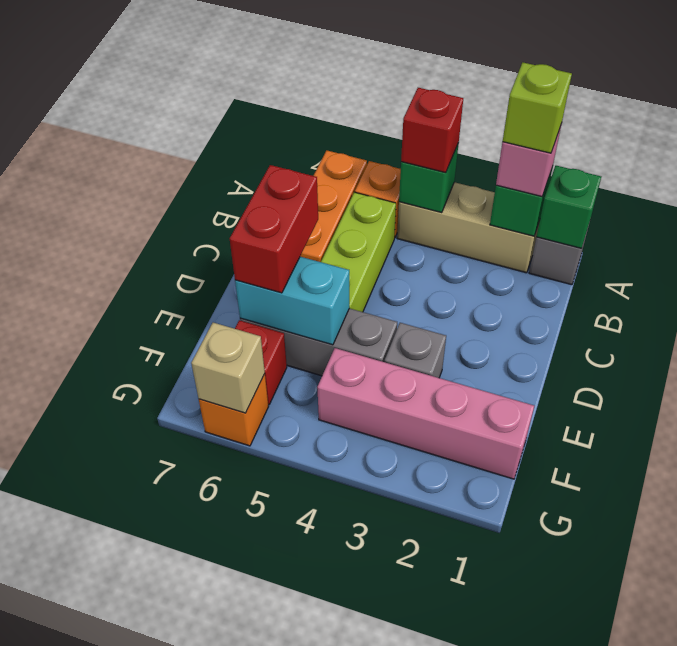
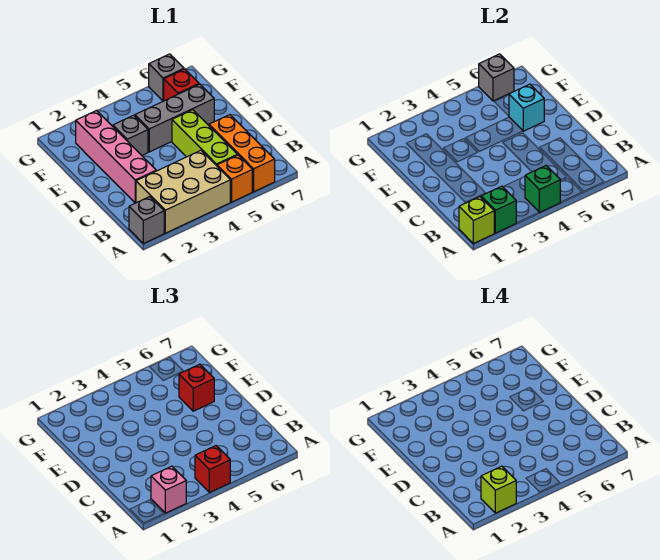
green 1x1 brick [537,166,601,248] -> lime 1x1 brick [459,197,494,243]
tan 1x3 brick [397,182,540,273] -> tan 2x3 brick [136,150,230,233]
red 1x2 brick [230,165,318,293] -> red 1x1 brick [179,364,214,411]
cyan 1x2 brick [235,257,349,345] -> cyan 1x1 brick [509,84,544,131]
pink 1x4 brick [317,348,534,479] -> pink 1x4 brick turned to [76,111,156,203]
orange 1x1 brick [199,374,268,446] -> grey 1x1 brick [149,54,184,101]
tan 1x1 brick [191,323,265,413] -> grey 1x1 brick [479,54,514,101]

